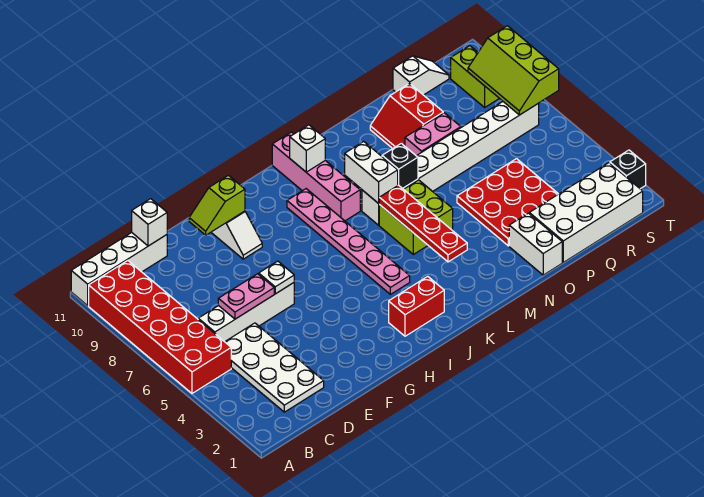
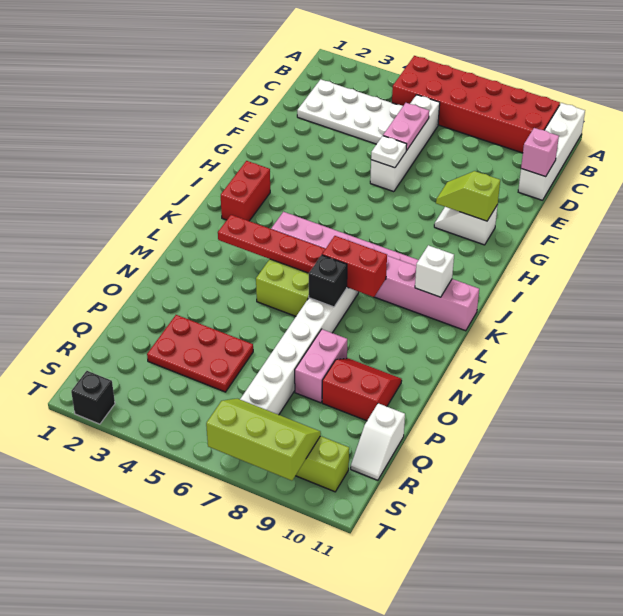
white 1x1 brick [132,199,167,246] -> pink 1x1 brick [521,128,559,177]
lime 1x2 slope [189,175,245,235] -> lime 1x2 slope turned to [436,171,500,221]
white 1x2 brick [345,142,398,204] -> red 1x2 brick [322,236,387,297]
white 1x2 brick [509,213,562,275] -> none
red 3x3 plate [457,159,558,246] -> red 2x3 plate [147,315,253,392]
white 2x4 brick [529,163,643,262] -> none

